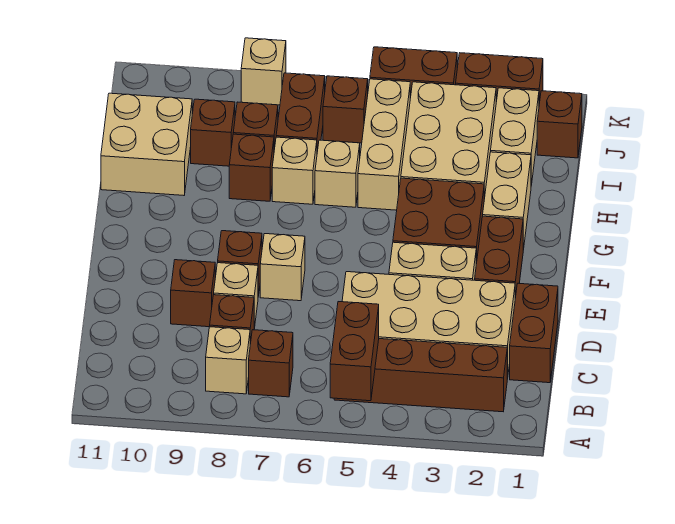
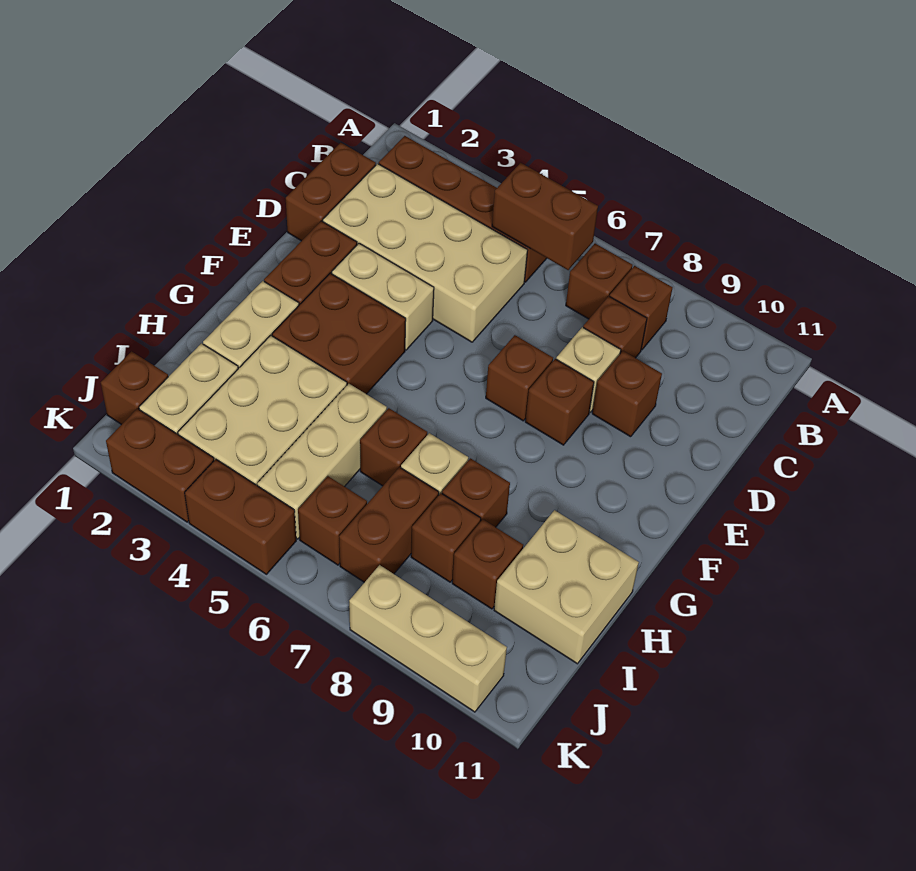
brown 1x2 brick [330,302,379,401] -> brown 1x2 brick turned to [492,163,598,270]
tan 1x1 brick [206,327,250,394] -> brown 1x1 brick [610,266,673,350]
tan 1x1 brick [260,234,305,301] -> brown 1x1 brick [486,335,553,421]
tan 1x1 brick [315,140,360,207] -> brown 1x1 brick [360,408,427,486]
tan 1x1 brick [241,38,286,105] -> tan 1x3 brick [349,565,507,712]

